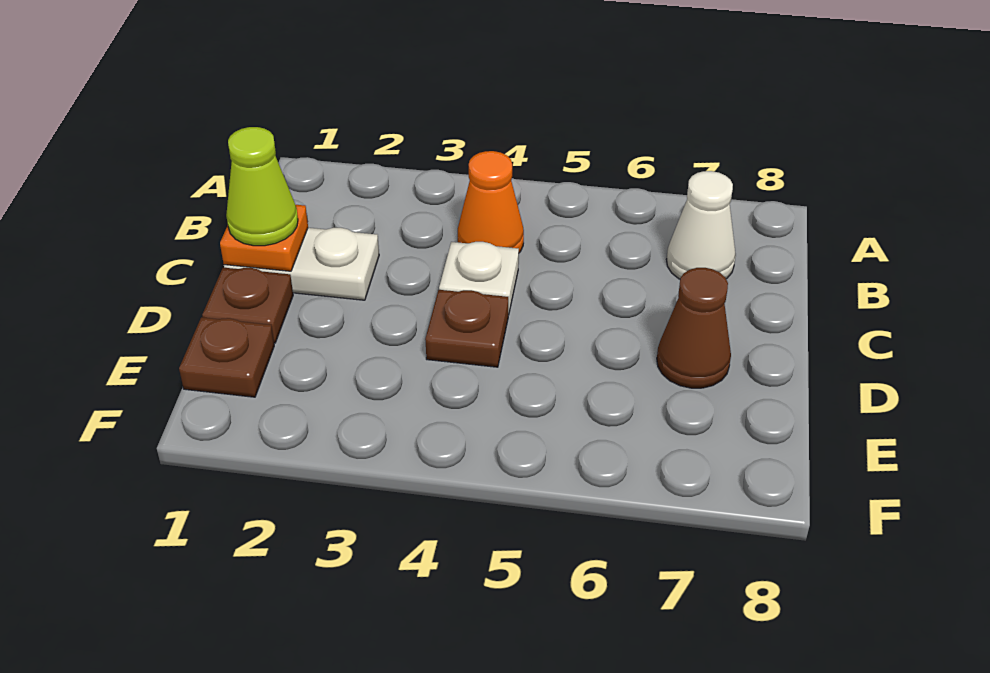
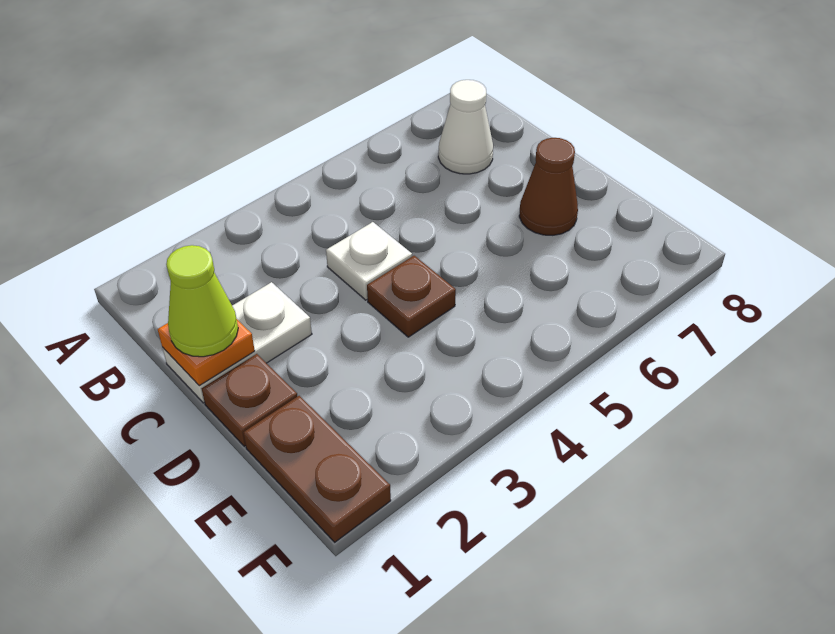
orange 1x1 cone [458,151,524,253] -> none
brown 1x1 plate [179,317,274,397] -> brown 1x2 plate [243,396,391,542]

